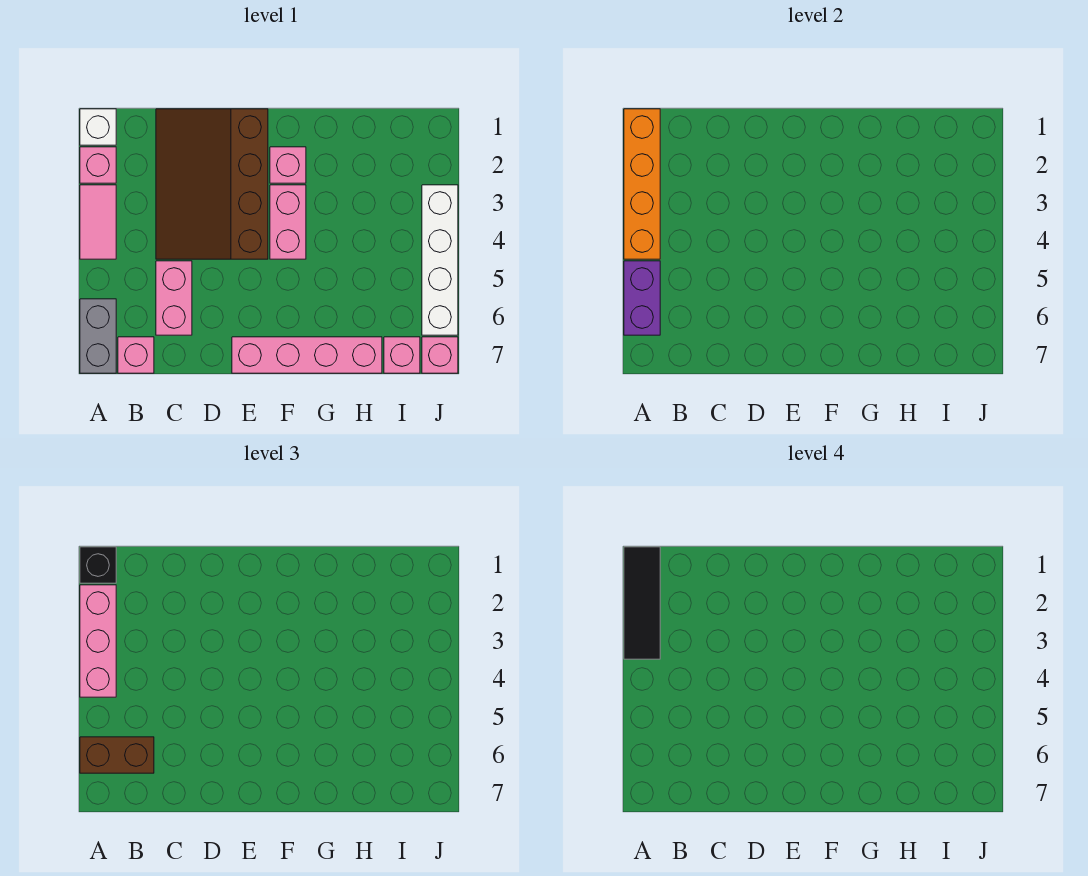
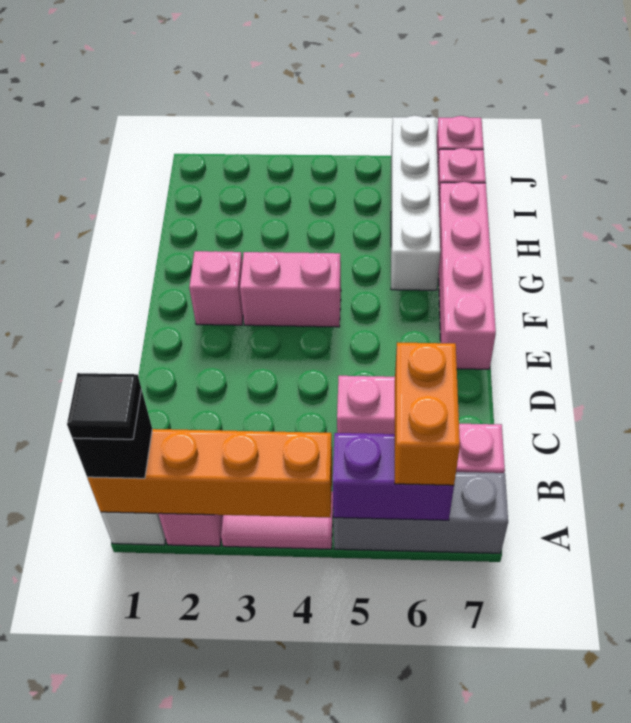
black 1x3 tile [624,547,660,659] -> black 1x1 tile [67,373,141,439]
pink 1x3 brick [80,585,116,697] -> none
grey 1x2 brick [80,299,116,373] -> grey 1x3 brick [334,472,508,553]
brown 1x2 brick [80,737,154,773] -> orange 1x2 brick [395,343,460,485]
brown 3x4 slope [156,109,268,259] -> none
white 1x4 brick [422,185,458,335] -> white 1x4 brick turned to [391,116,440,290]

